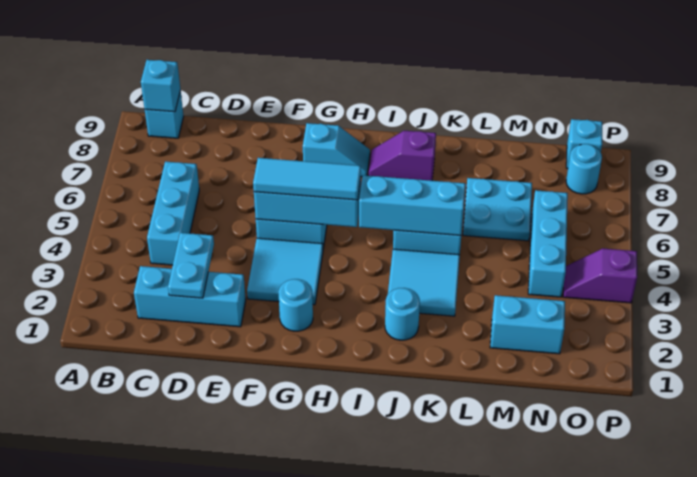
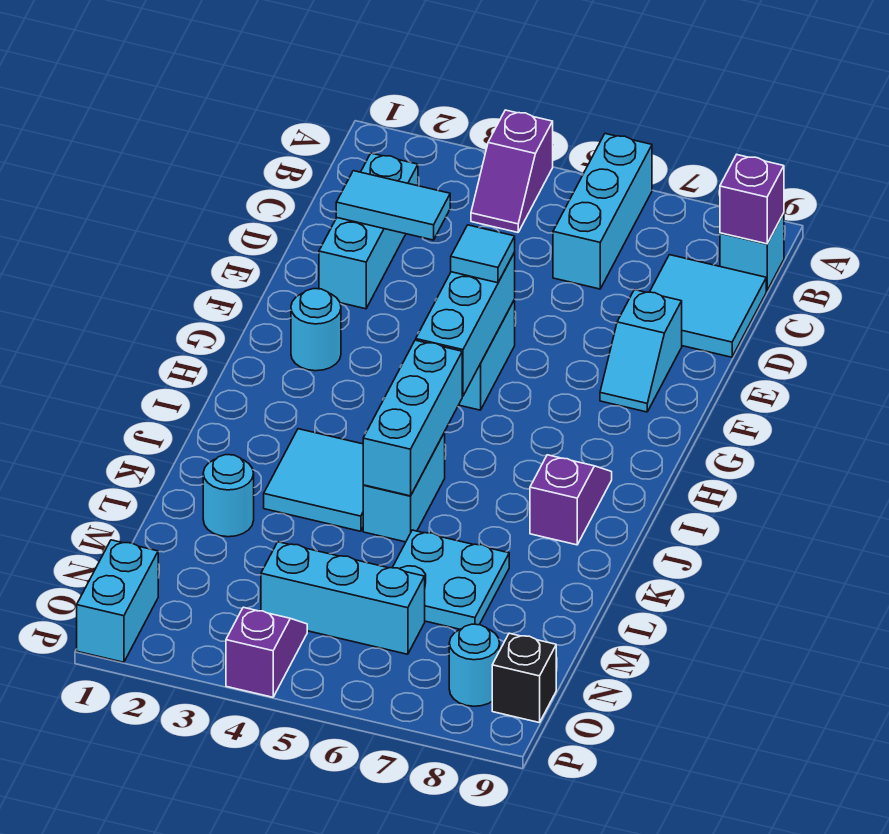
none -> purple 1x2 slope [471,110,553,232]
cyan 1x1 brick [141,60,180,112] -> purple 1x1 brick [720,155,784,244]
cyan 1x3 brick [147,161,199,265] -> cyan 1x3 brick turned to [553,134,652,289]
cyan 1x2 plate [168,233,214,298] -> cyan 1x2 tile [336,171,450,240]
cyan 2x2 tile [247,238,323,305] -> cyan 2x2 tile moved to [650,255,766,357]
cyan 1x3 tile [253,158,361,200] -> cyan 1x1 tile [451,225,515,283]
cyan 1x2 slope [303,123,370,177] -> cyan 1x2 slope moved to [600,290,682,412]
cyan 1x1 round brick [385,288,420,340] -> cyan 1x1 round brick moved to [203,455,254,537]
cyan 1x2 brick [490,295,565,354] -> cyan 1x2 brick moved to [77,540,158,662]
cyan 1x1 brick [566,119,602,168] -> black 1x1 brick [492,633,556,723]

